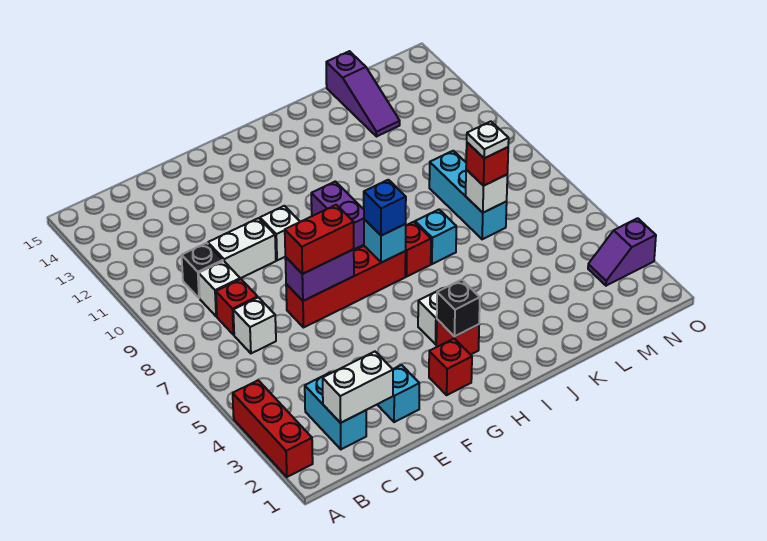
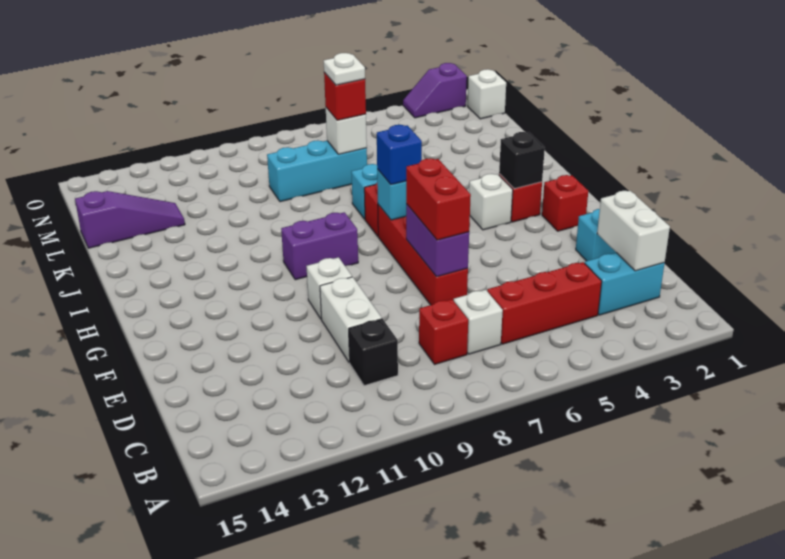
red 1x3 brick [233,380,313,477] -> red 1x3 brick moved to [487,262,602,344]
white 1x1 brick [199,261,240,316] -> white 1x1 brick moved to [468,69,506,119]
purple 1x2 slope [588,218,656,286] -> purple 1x2 slope turned to [403,63,467,118]

